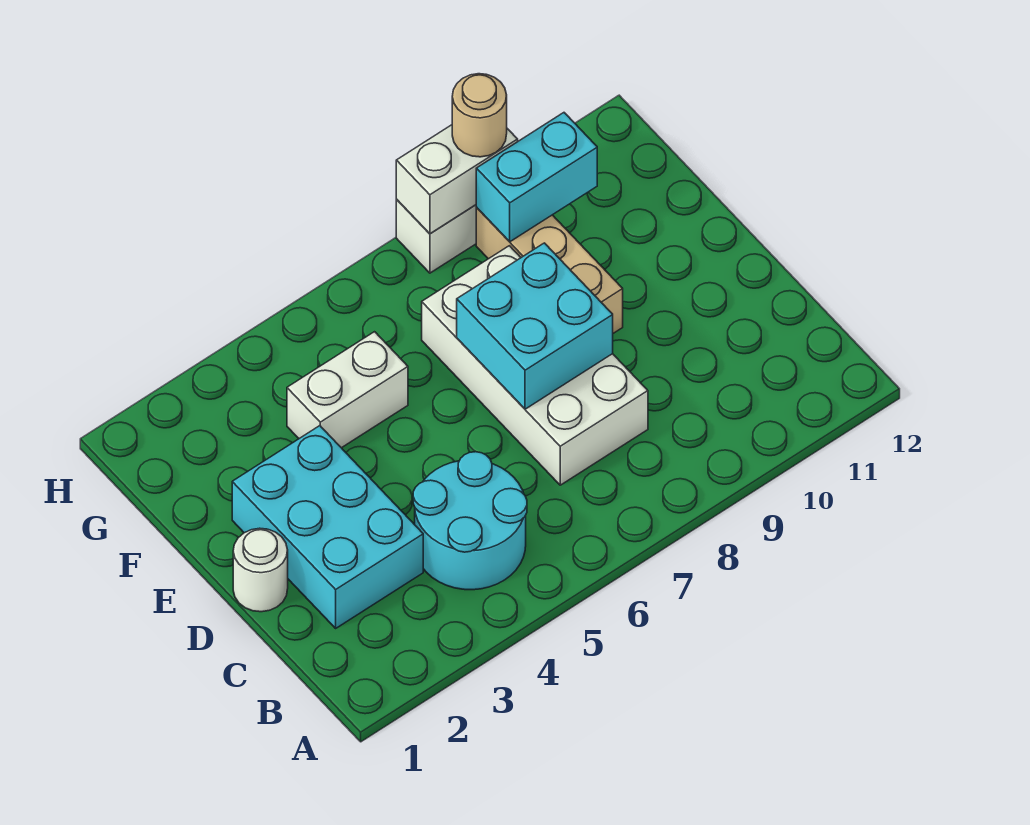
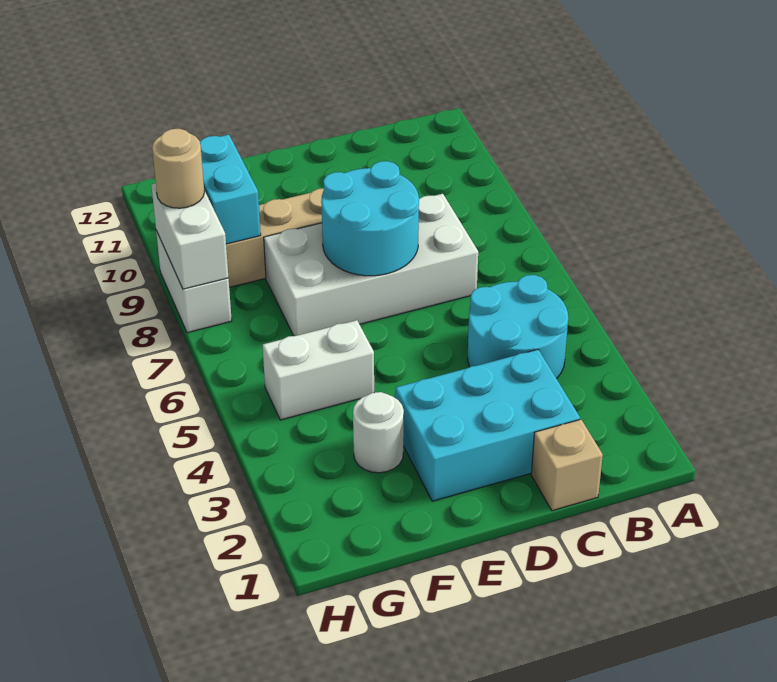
none -> tan 1x1 brick [531,419,603,511]
white 1x1 round brick [233,528,288,612] -> white 1x1 round brick moved to [353,392,404,473]
cyan 2x2 brick [457,243,613,409] -> cyan 2x2 round brick [321,161,419,276]
white 1x2 brick [287,332,408,448] -> white 1x2 brick turned to [263,320,374,420]

